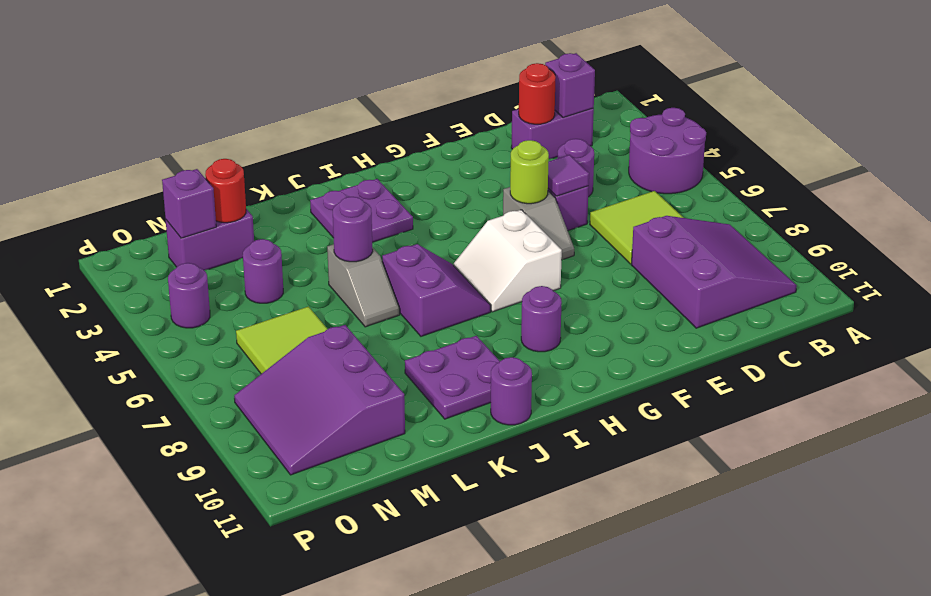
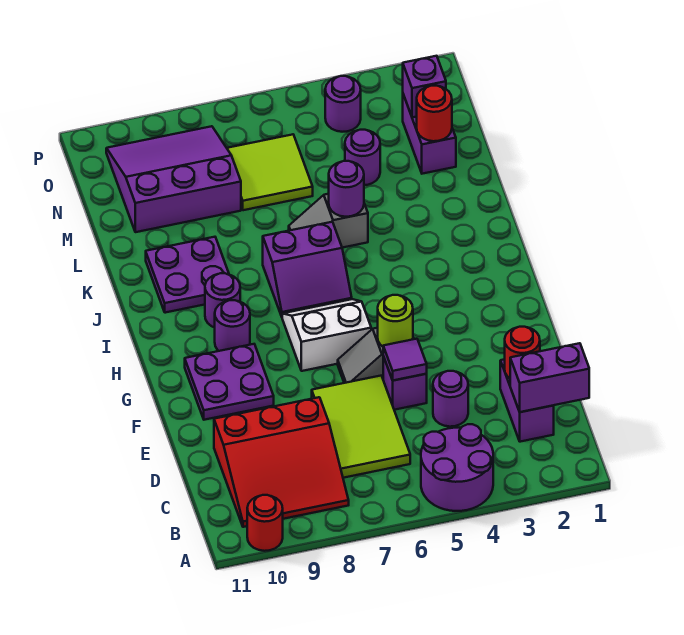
none -> red 1x1 round brick [247,495,283,551]
purple 3x3 slope [631,216,797,328] -> red 3x3 slope [214,397,349,527]
purple 1x1 brick [545,53,595,118] -> purple 1x2 brick [510,343,589,412]
lime 2x2 tile [590,191,683,264] -> lime 2x3 tile [312,376,410,478]
purple 2x2 plate [310,179,413,242] -> purple 2x2 plate moved to [185,344,274,420]
purple 1x1 round brick [491,357,532,425] -> purple 1x1 round brick moved to [205,273,240,328]

